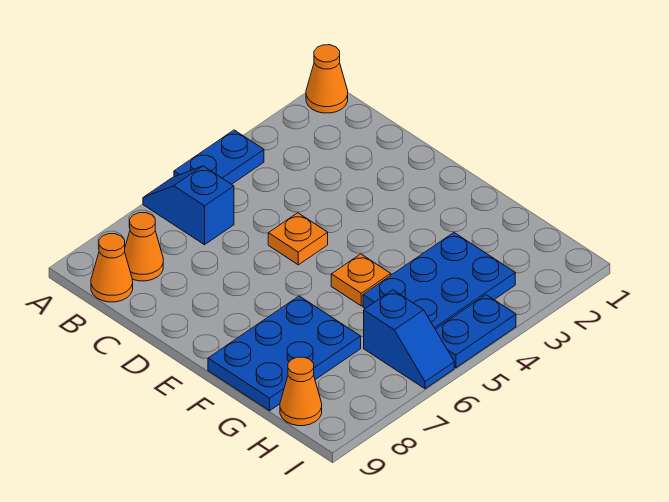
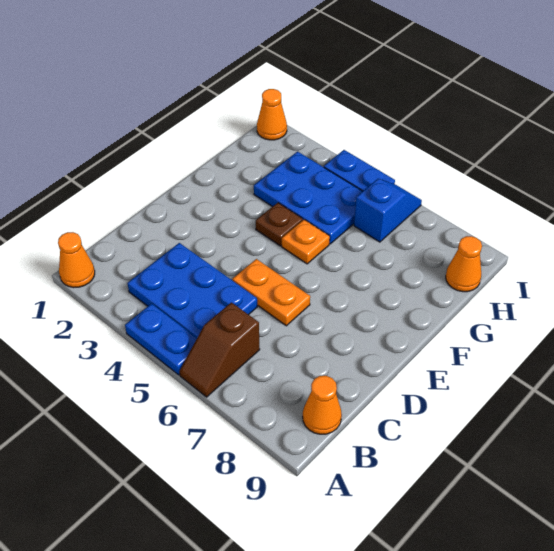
blue 1x2 slope [143,166,234,245] -> brown 1x2 slope [179,302,260,397]
orange 1x1 cone [125,213,163,281] -> orange 1x1 cone moved to [257,89,287,140]
orange 1x1 plate [268,213,328,265] -> orange 1x2 plate [232,259,310,326]
none -> brown 1x1 plate [256,203,303,246]
blue 2x3 plate [208,296,361,411] -> blue 2x3 plate moved to [127,243,257,338]

